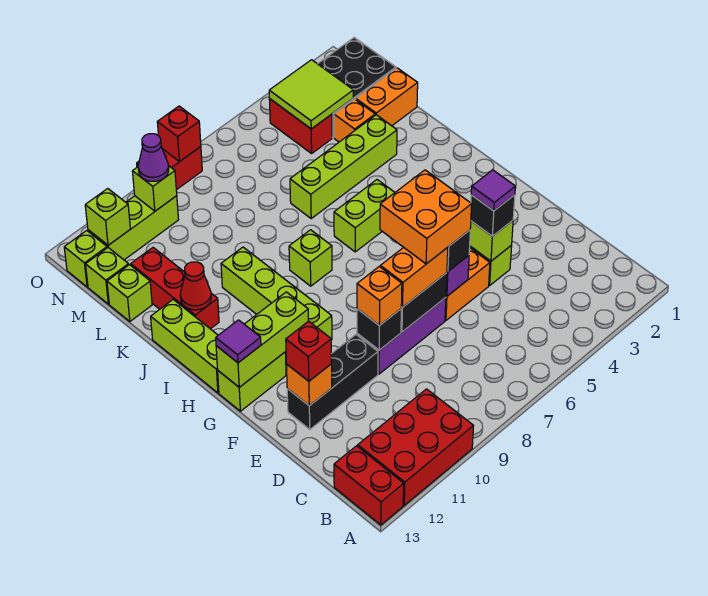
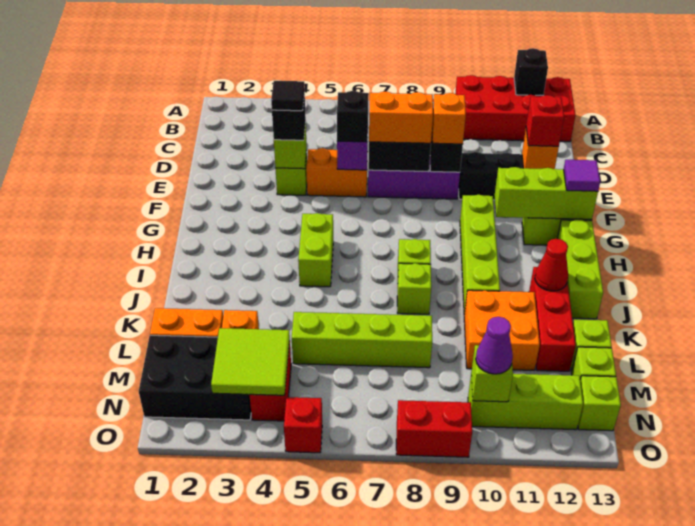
none -> black 1x1 brick [514,48,548,95]
purple 1x1 tile [471,170,515,211] -> black 1x1 tile [271,81,305,111]
orange 2x2 brick [380,170,472,264] -> orange 2x2 brick moved to [464,290,540,370]
lime 1x2 brick [334,180,395,252] -> lime 1x2 brick turned to [298,213,333,287]
lime 1x4 brick [290,115,397,218] -> lime 1x4 brick moved to [292,312,432,368]
lime 1x1 brick [85,189,130,245] -> lime 1x1 brick moved to [397,263,431,314]
red 1x1 brick [157,106,201,162] -> red 1x1 brick moved to [284,397,322,453]

